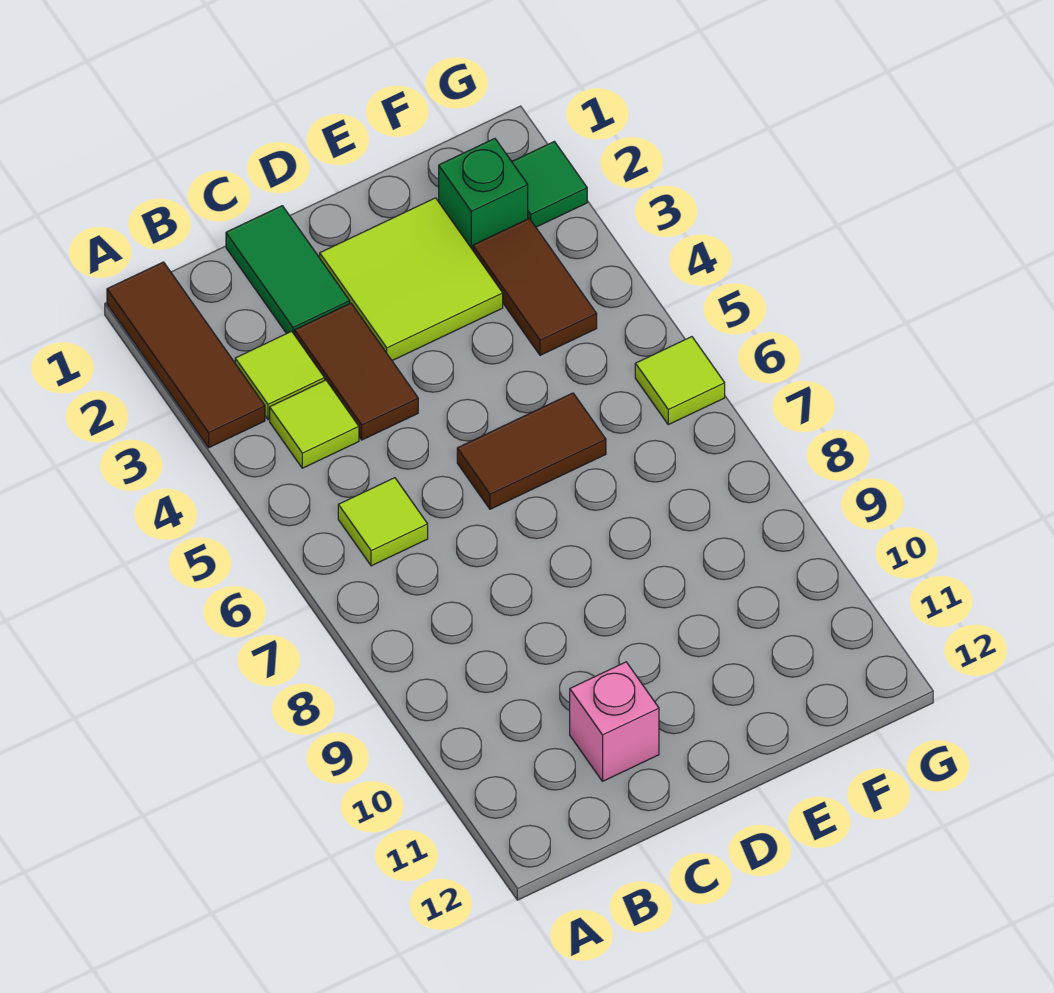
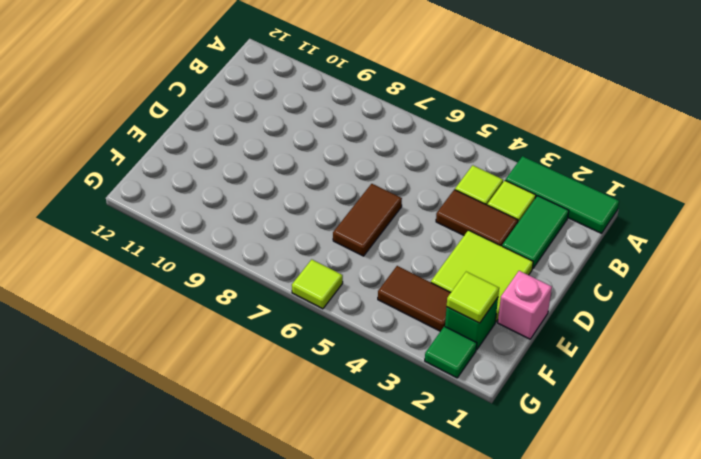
brown 1x3 tile [107,262,265,448] -> green 1x3 tile [505,156,619,233]
lime 1x1 tile [338,478,428,566] -> lime 1x1 tile moved to [447,272,499,323]
green 1x2 tile [226,206,350,335] -> green 1x2 tile turned to [502,196,569,269]
pink 1x1 brick [570,662,659,781] -> pink 1x1 brick moved to [498,271,552,339]

